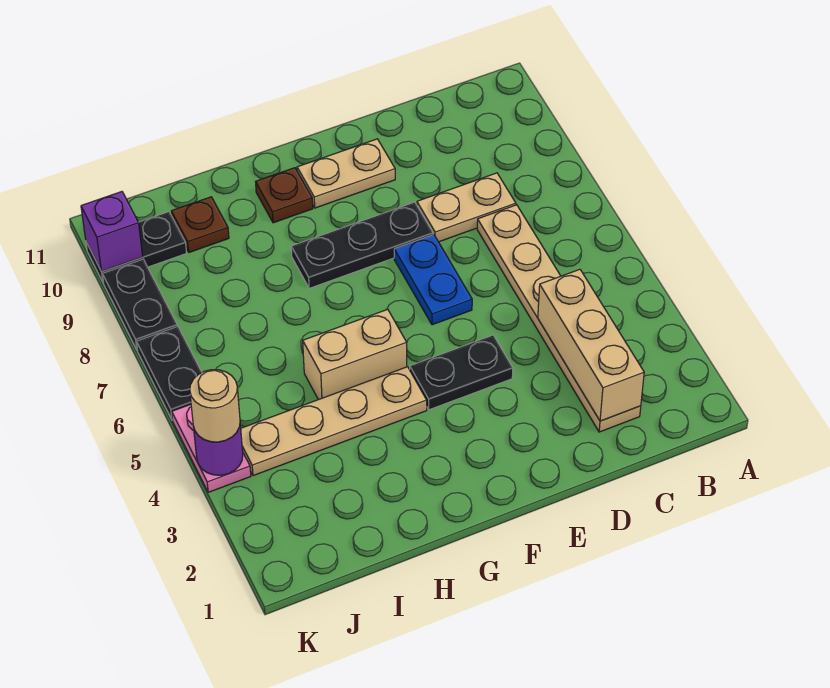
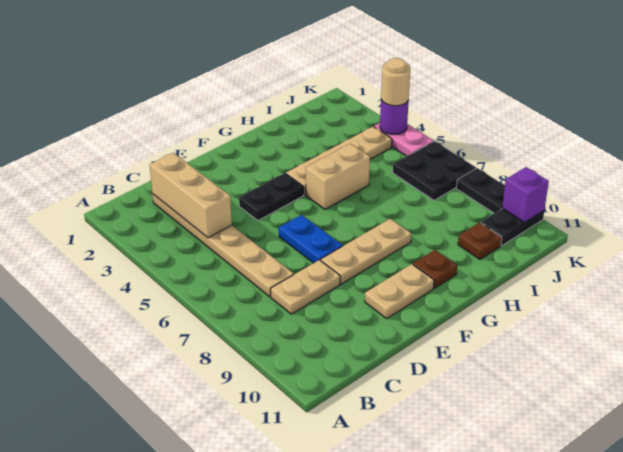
black 1x3 plate [291,202,433,288] -> tan 1x3 plate [321,219,411,284]
black 1x2 plate [137,326,202,420] -> black 2x2 plate [393,141,476,200]

